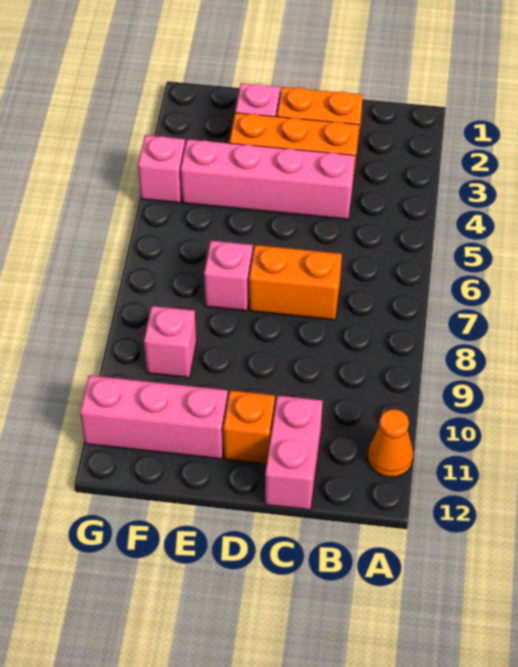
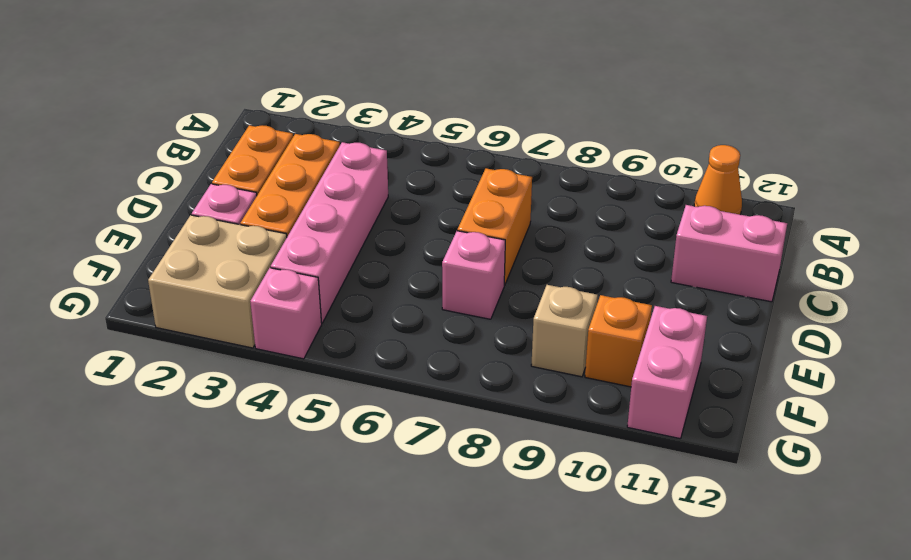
orange 1x1 brick [223,390,275,464] -> orange 1x1 brick moved to [585,295,652,387]
pink 1x3 brick [80,375,228,459] -> pink 1x2 brick [627,306,707,439]
none -> tan 2x2 brick [148,215,287,348]
pink 1x1 brick [144,306,196,378] -> tan 1x1 brick [531,285,598,377]

